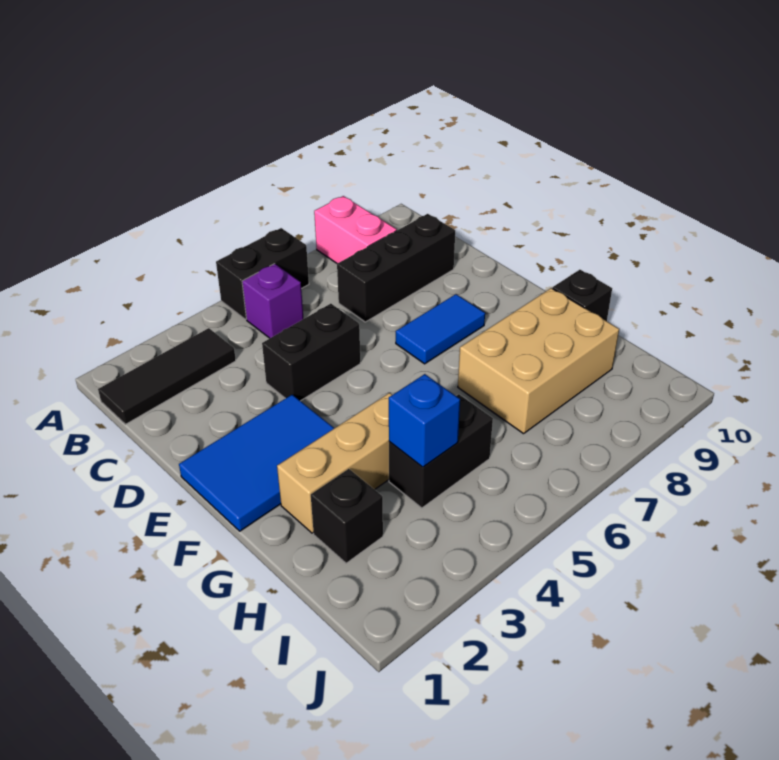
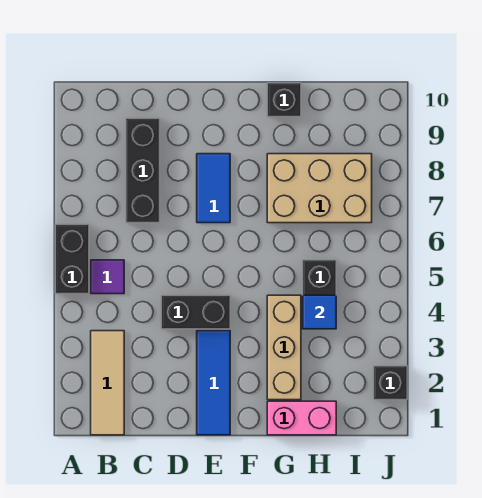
pink 1x2 brick [314,196,397,264] -> pink 1x2 brick moved to [267,401,336,435]
black 1x3 tile [98,328,236,424] -> tan 1x3 tile [91,331,124,435]
purple 1x1 brick [242,264,303,338] -> purple 1x1 tile [91,260,124,294]
black 1x2 brick [262,304,360,401] -> black 1x2 brick turned to [161,295,230,329]
blue 2x3 tile [179,395,334,531] -> blue 1x3 tile [197,331,230,435]
tan 2x3 brick [458,288,619,434] -> tan 2x3 brick turned to [267,154,372,223]
black 1x1 brick [311,469,383,563] -> black 1x1 brick moved to [374,366,407,400]
blue 1x1 brick [389,374,460,467] -> blue 1x1 tile [303,295,336,329]

